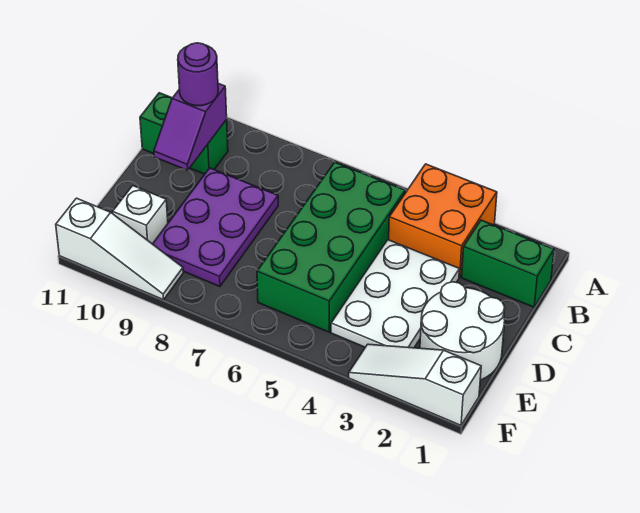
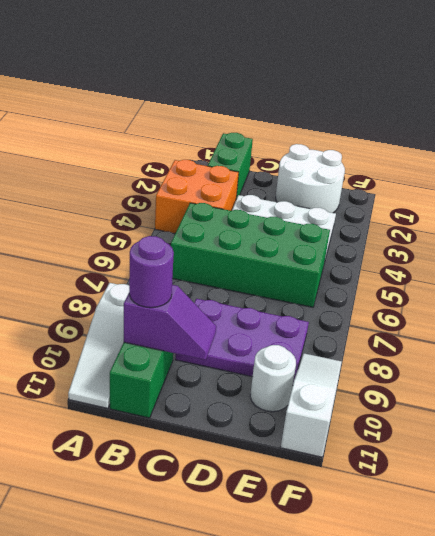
white 1x1 brick [113,186,168,244] -> white 1x1 round brick [250,345,296,412]
white 1x3 slope [349,344,481,425] -> white 1x3 slope moved to [68,283,129,408]

